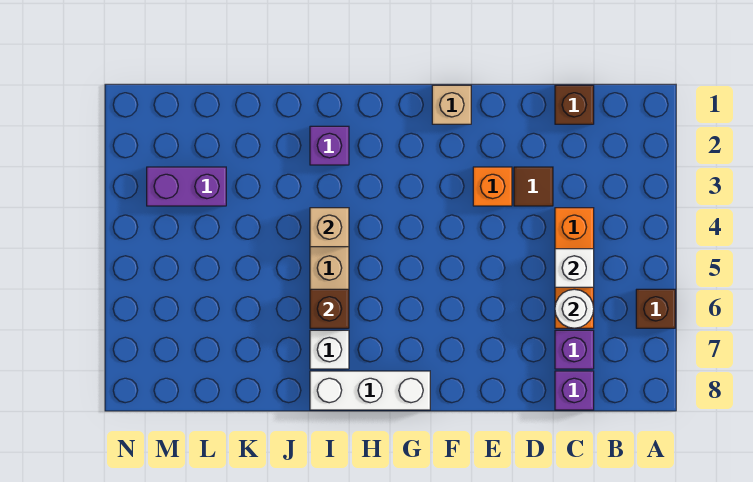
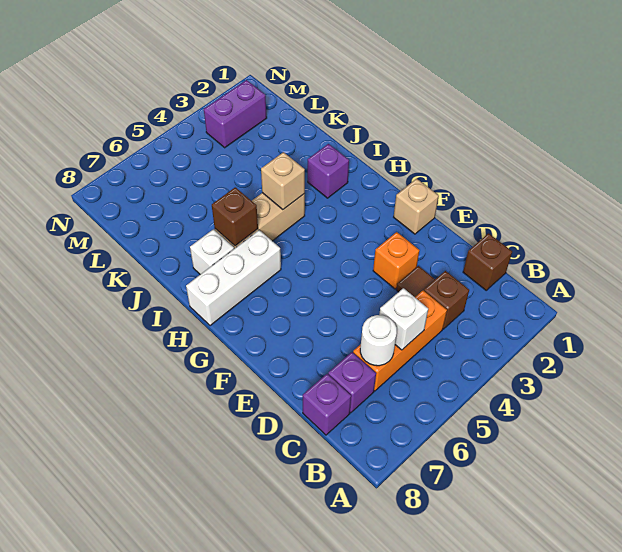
brown 1x1 brick [636,289,675,328] -> brown 1x1 brick moved to [424,271,469,329]
white 1x3 brick [310,371,430,410] -> white 1x3 brick turned to [186,230,281,326]
purple 1x2 brick [147,167,226,206] -> purple 1x2 brick turned to [204,80,267,148]

